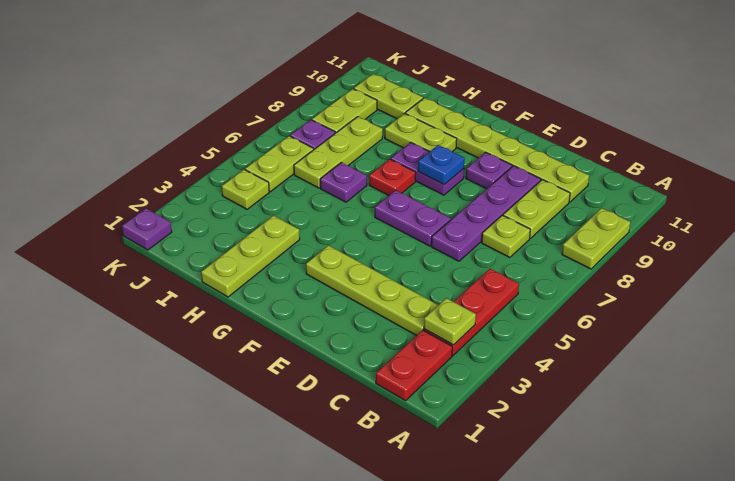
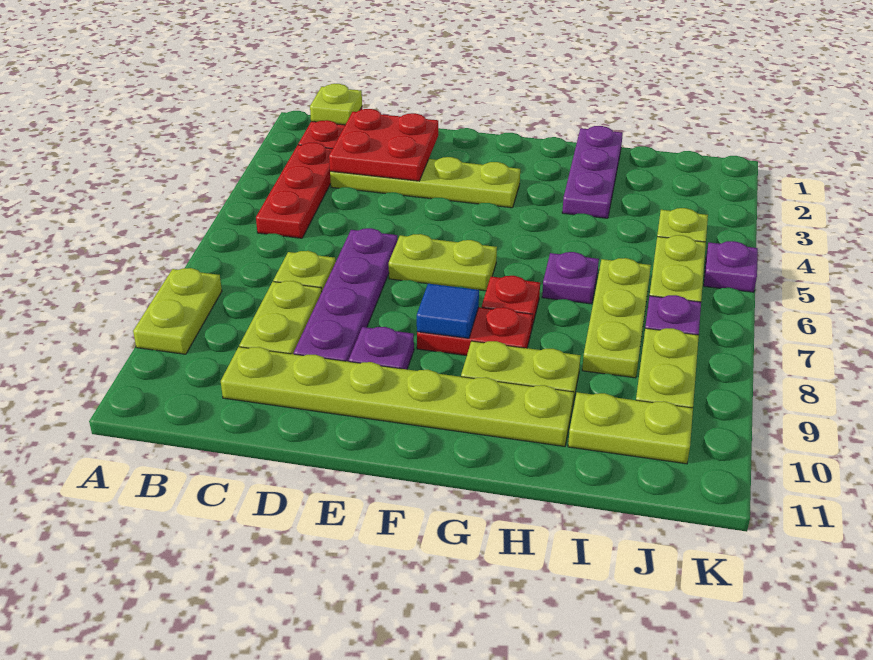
lime 1x1 plate [424,298,476,345] -> lime 1x1 plate moved to [310,84,362,125]
none -> red 2x2 plate [329,109,438,181]
purple 1x2 plate [375,190,451,246] -> lime 1x2 plate [389,234,497,291]
purple 1x2 plate [391,142,464,195] -> red 1x2 plate [417,307,533,356]
blue 1x1 plate [418,145,465,185] -> blue 1x1 tile [417,284,479,338]
lime 1x3 plate [201,215,300,297] -> purple 1x3 plate [562,126,623,218]
purple 1x1 plate [122,208,172,250] -> purple 1x1 plate moved to [704,241,758,292]

